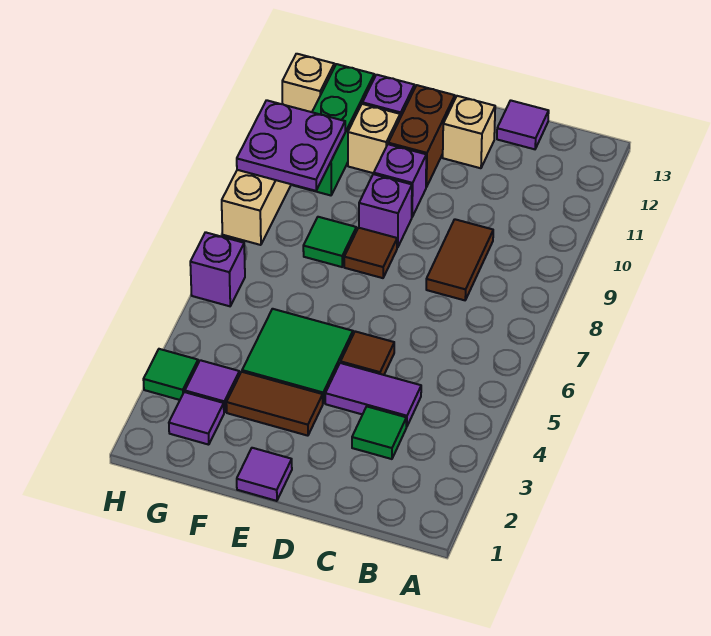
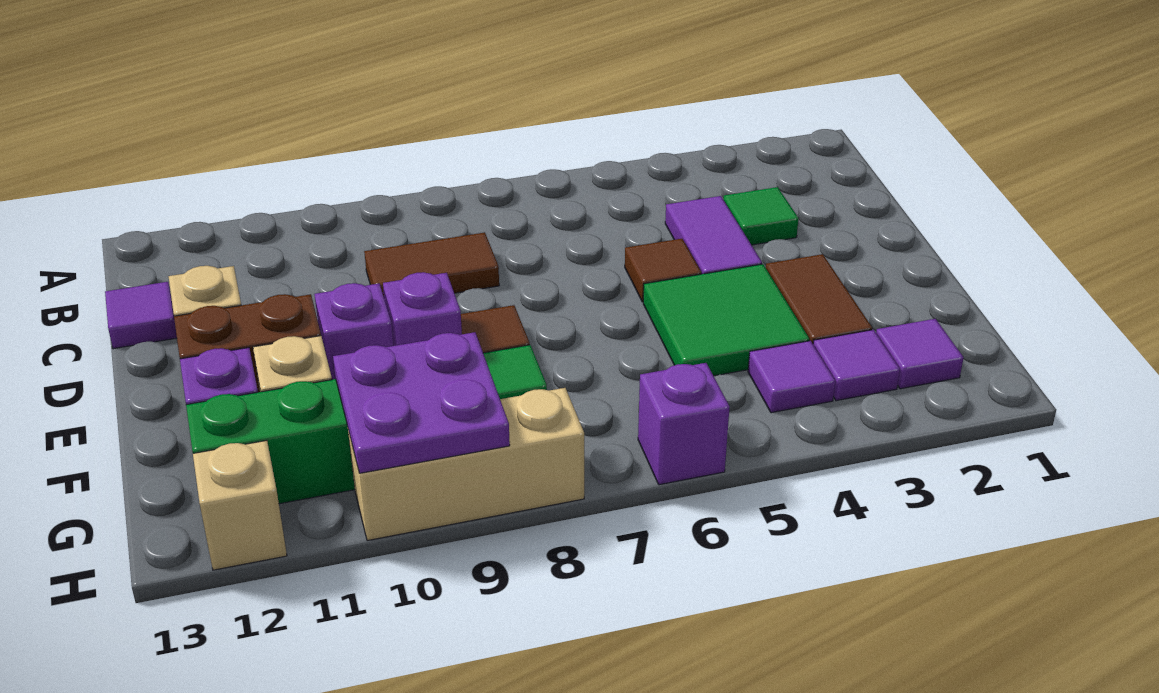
purple 1x1 tile [237,448,292,501] -> purple 1x1 tile moved to [748,341,835,413]
green 1x1 tile [143,349,198,400] -> none

